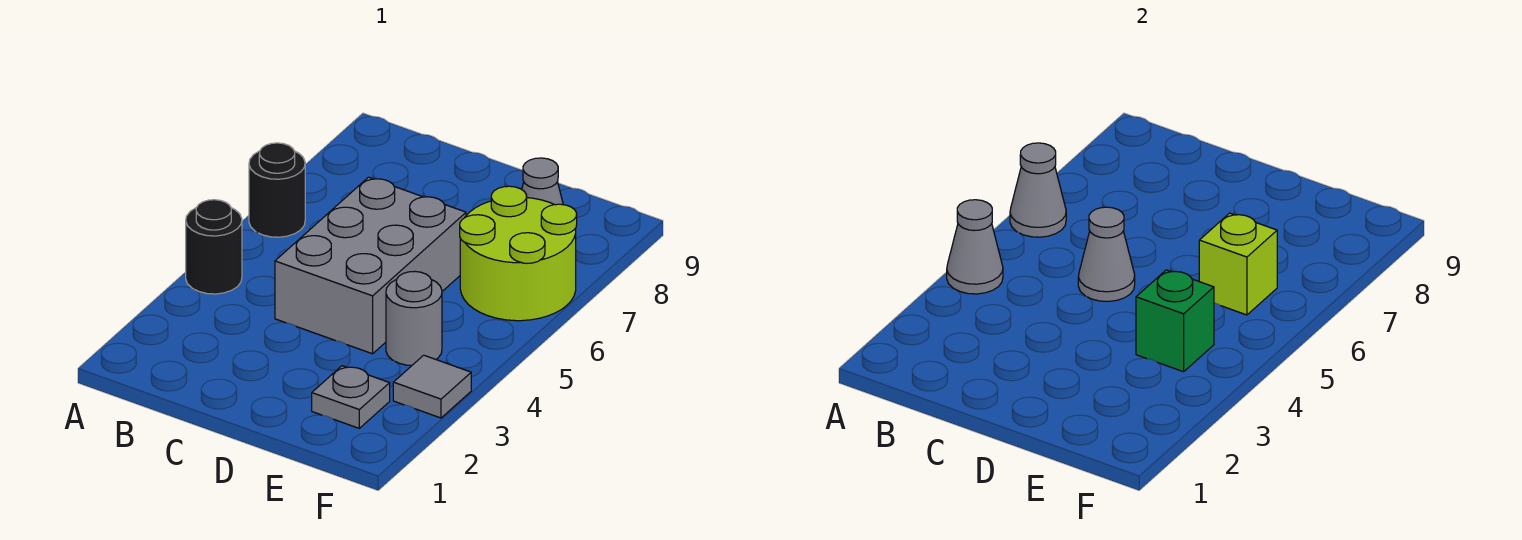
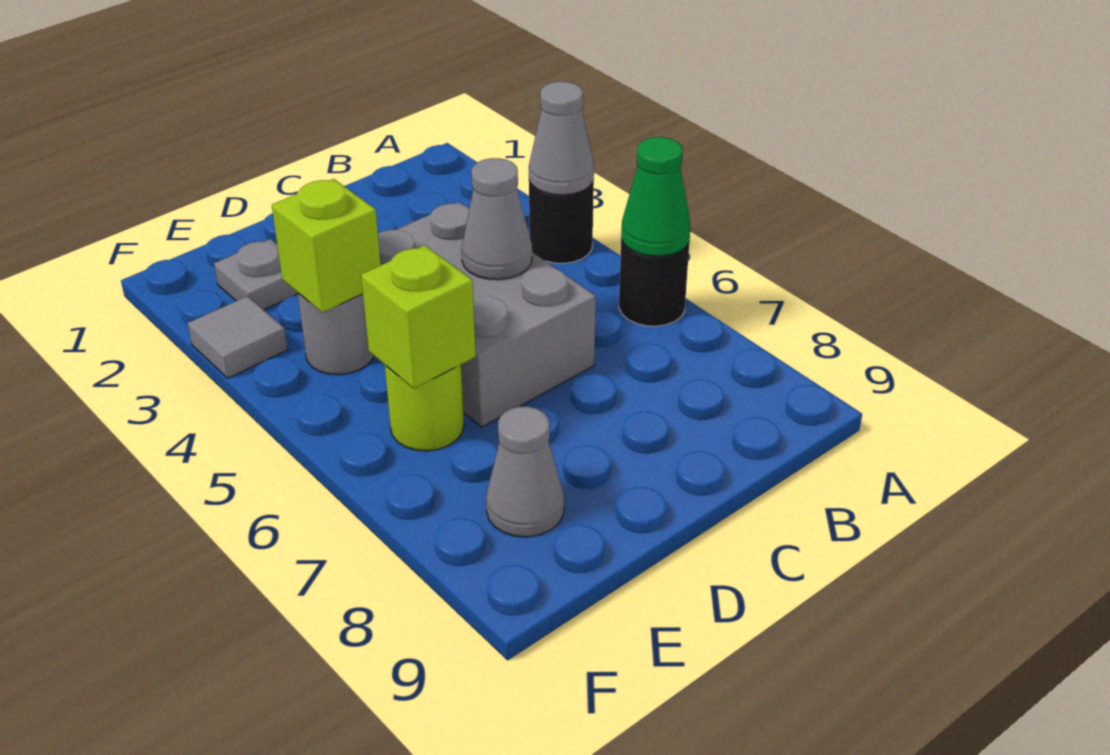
grey 1x1 cone [1010,143,1066,237] -> green 1x1 cone [621,137,690,256]
green 1x1 brick [1136,270,1214,372] -> lime 1x1 brick [272,179,381,313]
lime 2x2 round brick [460,186,577,321] -> lime 1x1 round brick [385,365,464,451]

